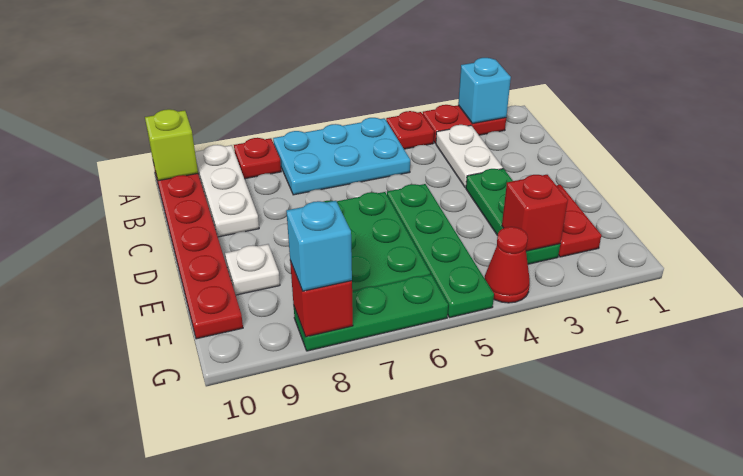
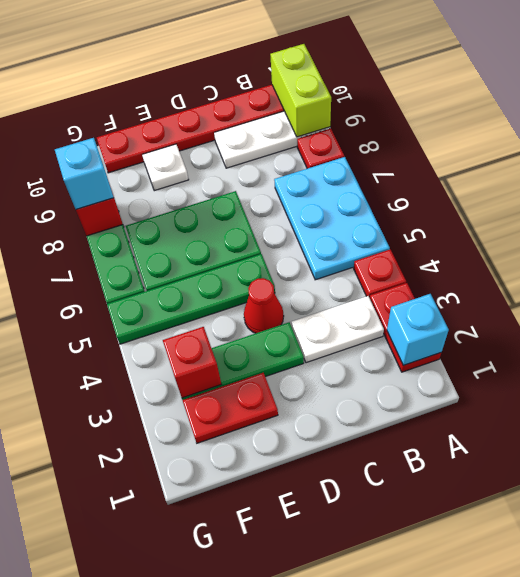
lime 1x1 brick [145,109,198,181] -> lime 1x2 brick [270,44,331,137]
red 1x1 cone [485,227,530,303] -> red 1x1 cone moved to [244,278,284,333]

